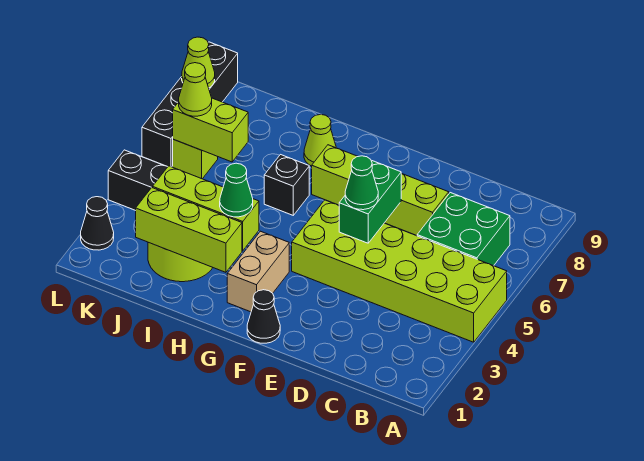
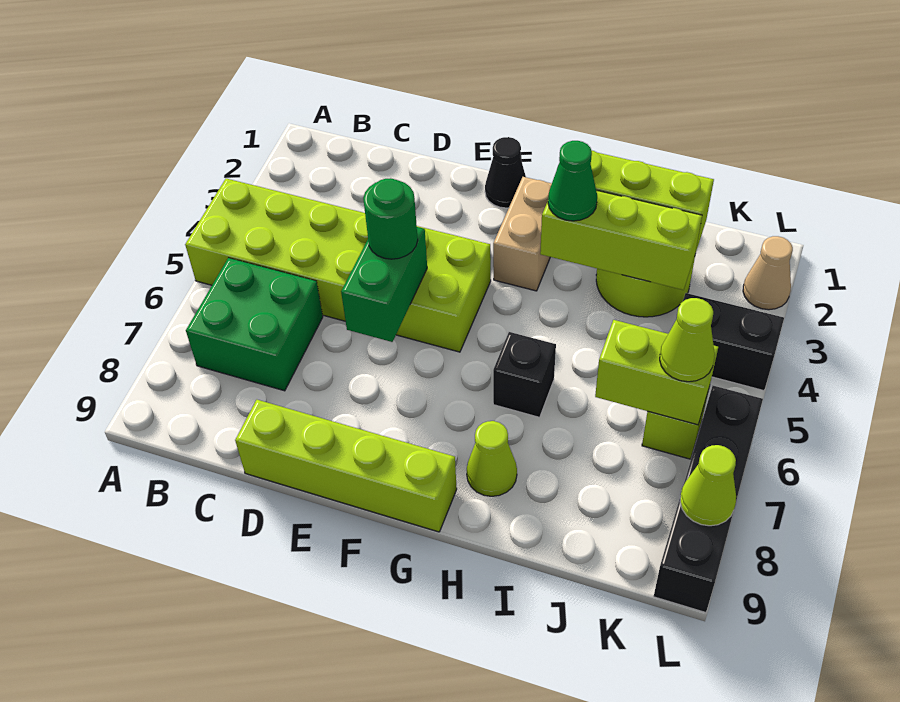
lime 1x4 brick [312,145,449,236] -> lime 1x4 brick moved to [235,400,457,532]
green 1x1 cone [345,156,378,210] -> green 1x1 round brick [363,178,418,259]
black 1x1 cone [81,197,114,250] -> tan 1x1 cone [743,236,793,310]

